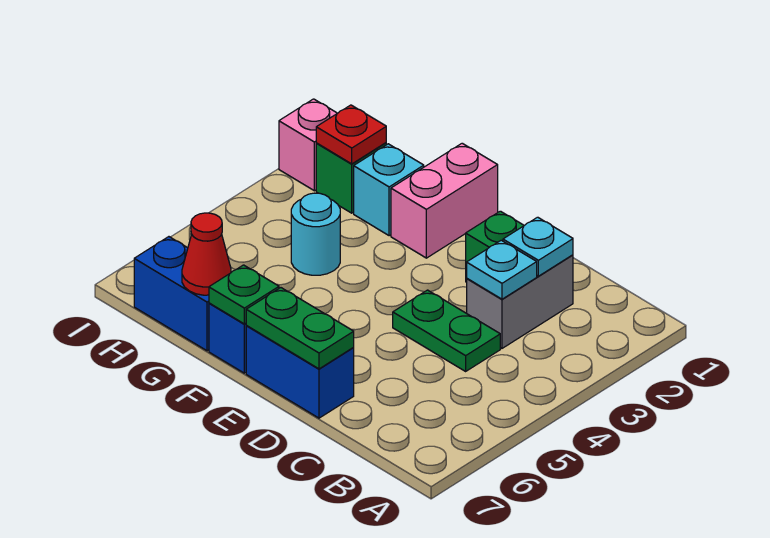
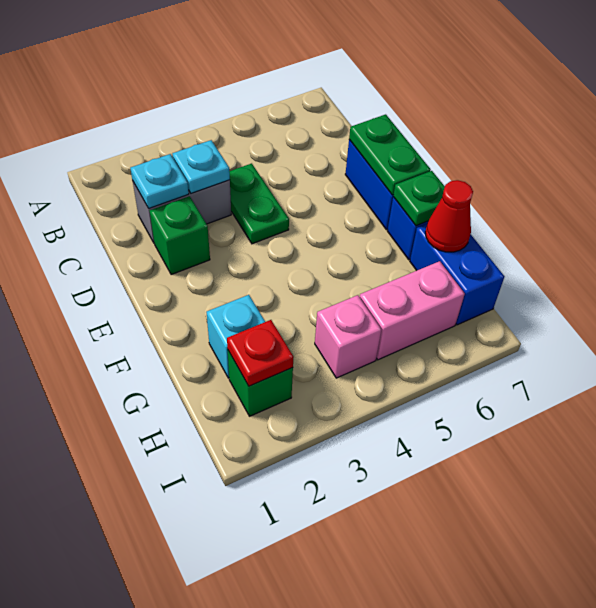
pink 1x2 brick [391,143,498,258] -> pink 1x2 brick moved to [360,261,465,360]
cyan 1x1 round brick [291,193,340,275] -> none
pink 1x1 brick [279,99,337,191] -> pink 1x1 brick moved to [315,295,381,378]

